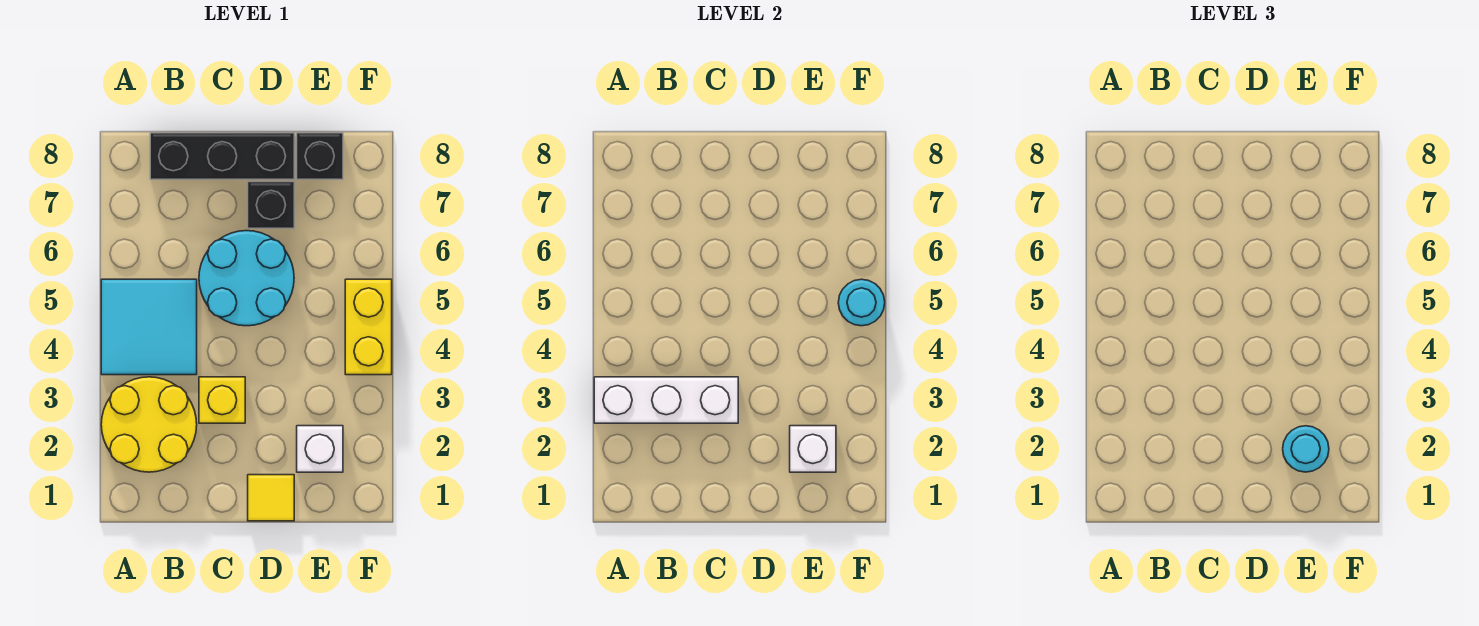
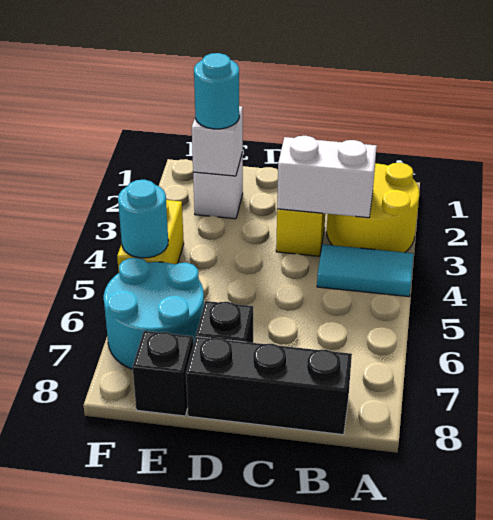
white 1x3 brick [594,377,738,423] -> white 1x2 brick [277,136,377,218]
cyan 2x2 tile [101,279,197,375] -> cyan 1x2 tile [317,244,414,297]
cyan 2x2 round brick [199,231,294,326] -> cyan 2x2 round brick moved to [104,258,204,369]
yellow 1x1 tile [248,475,294,521] -> none

